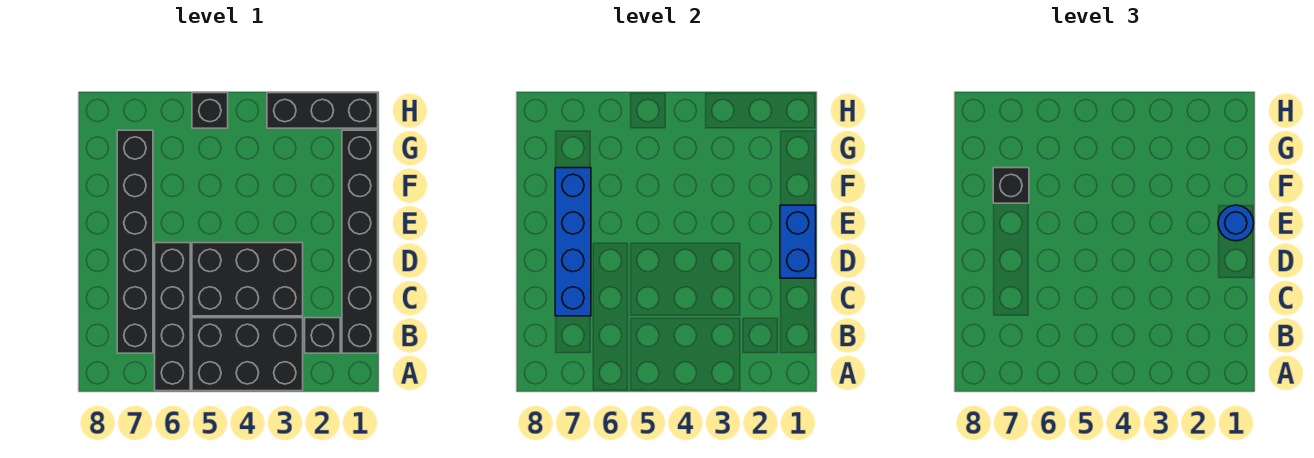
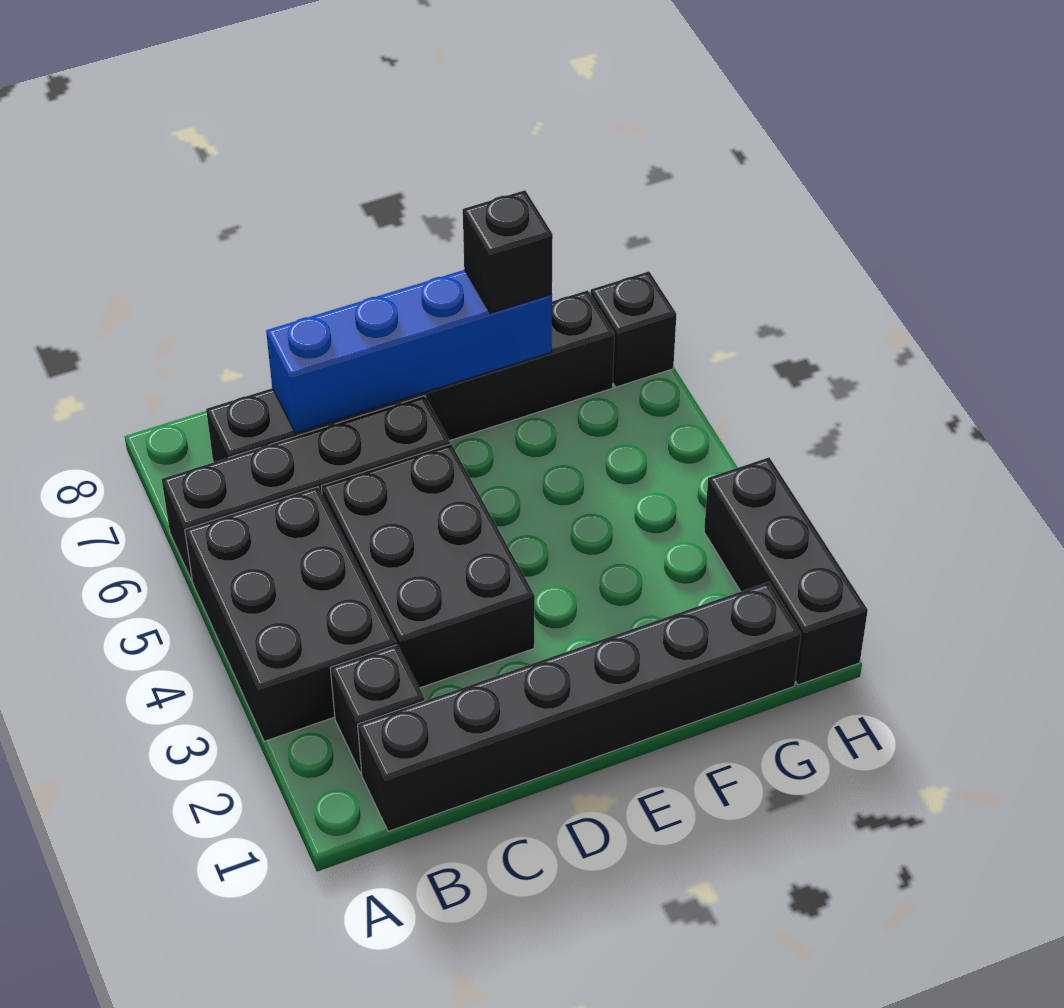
blue 1x2 brick [780,205,816,278] -> none
blue 1x1 round brick [1218,205,1254,241] -> none
black 1x1 brick [192,93,228,128] -> black 1x1 brick moved to [591,271,676,387]

